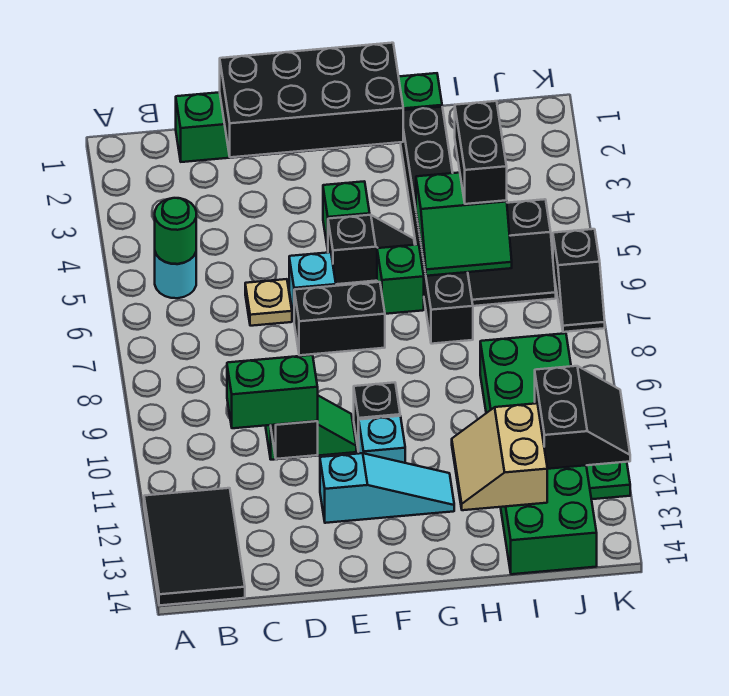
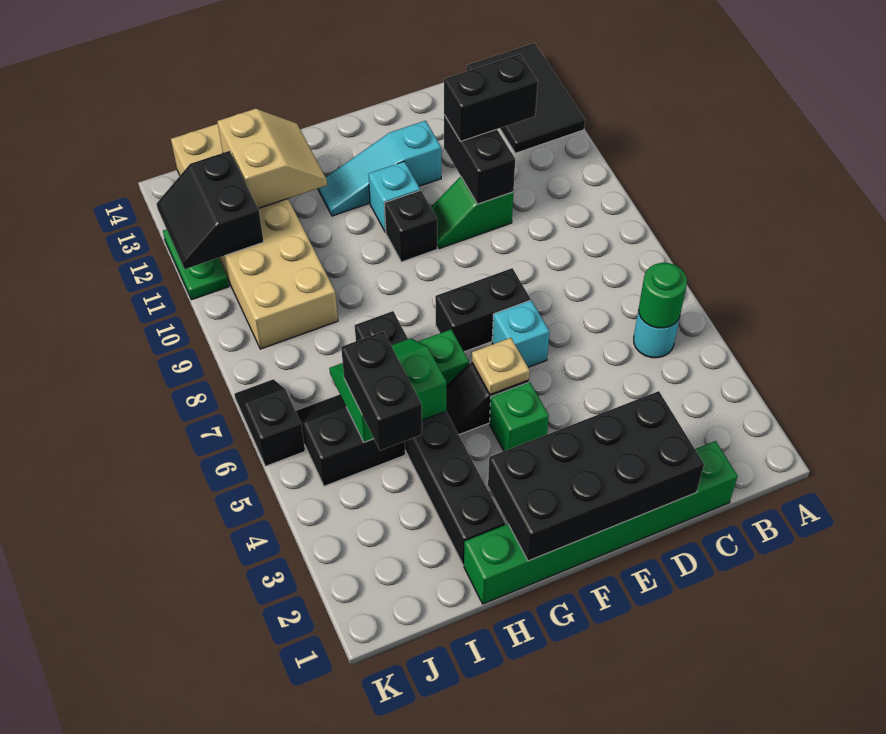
green 1x2 brick [227,355,318,428] -> black 1x2 brick [444,54,538,141]
tan 1x1 plate [245,279,292,326] -> tan 1x1 plate moved to [472,338,530,395]
green 2x6 brick [480,333,597,574] -> tan 2x6 brick [171,124,338,349]

